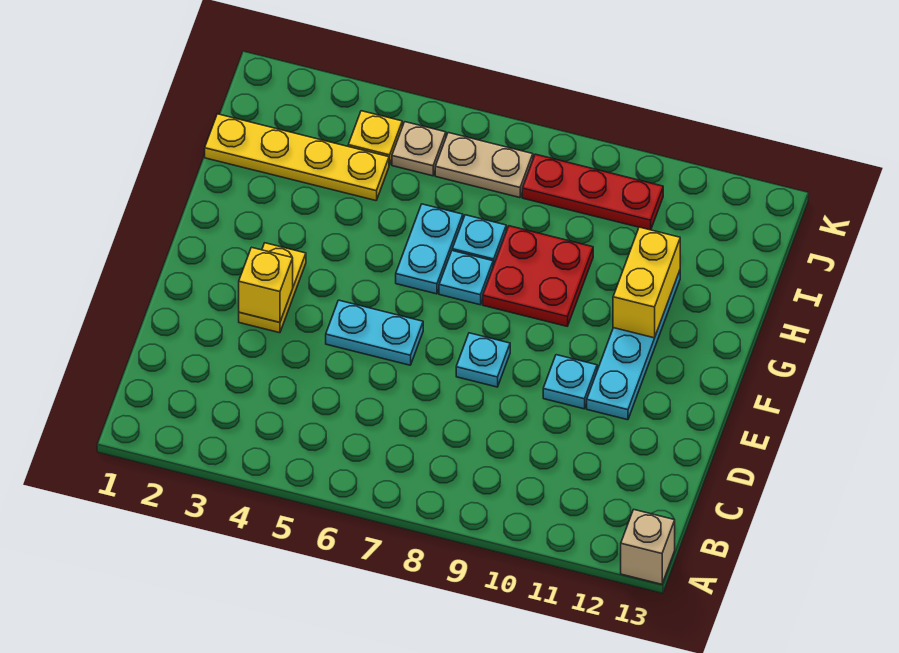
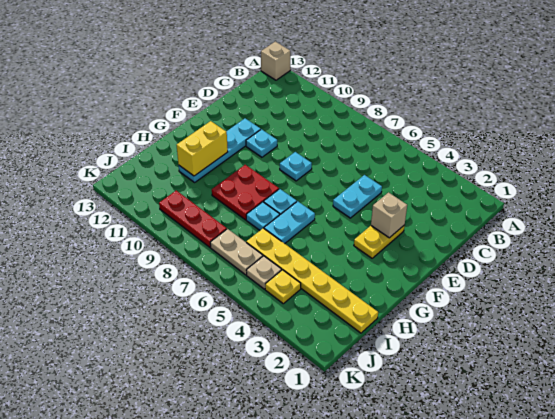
yellow 1x1 brick [239,247,293,322] -> tan 1x1 brick [371,193,407,238]
cyan 1x2 plate [326,300,423,365] -> cyan 1x2 plate turned to [333,175,382,218]
yellow 1x4 plate [205,114,389,201] -> yellow 1x6 plate [246,228,378,333]

